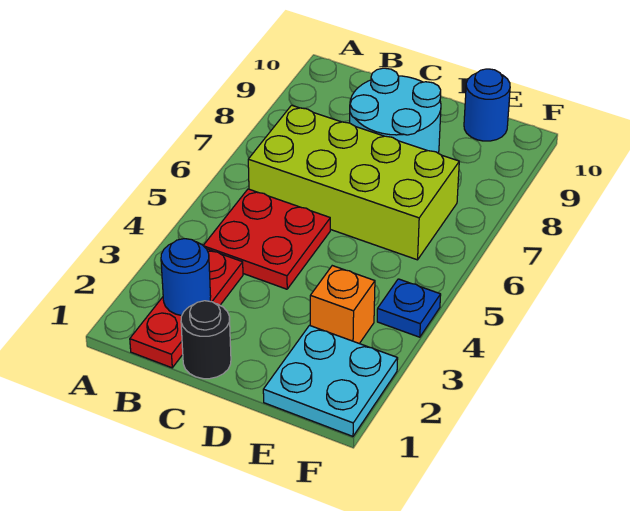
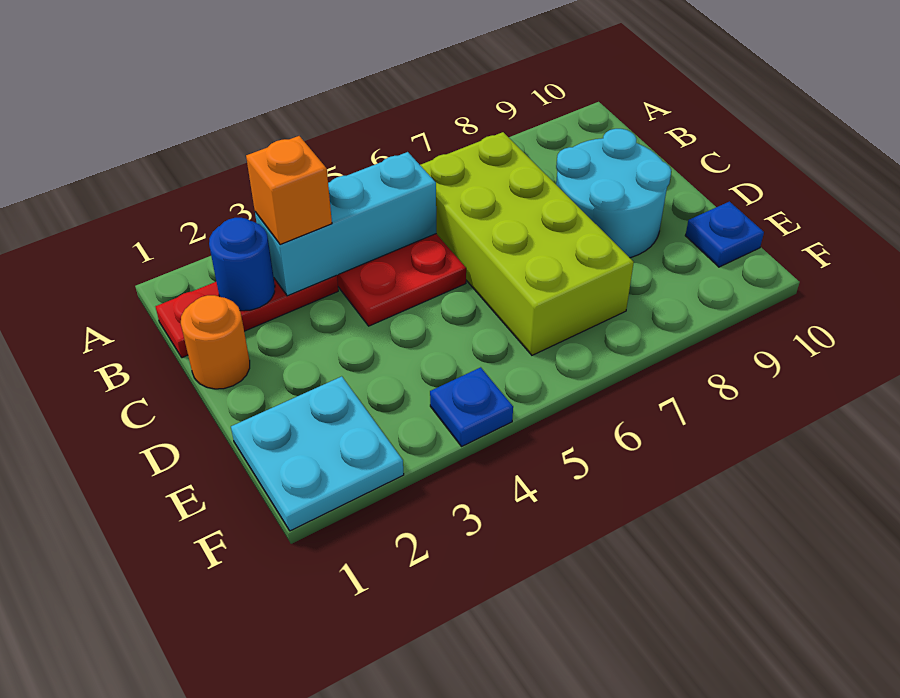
none -> cyan 1x3 brick [255,152,436,296]
black 1x1 round brick [181,301,231,379] -> orange 1x1 round brick [181,295,250,389]
orange 1x1 brick [310,266,375,344] -> orange 1x1 brick moved to [246,136,332,245]
blue 1x1 round brick [464,69,510,141] -> blue 1x1 plate [685,202,764,267]

